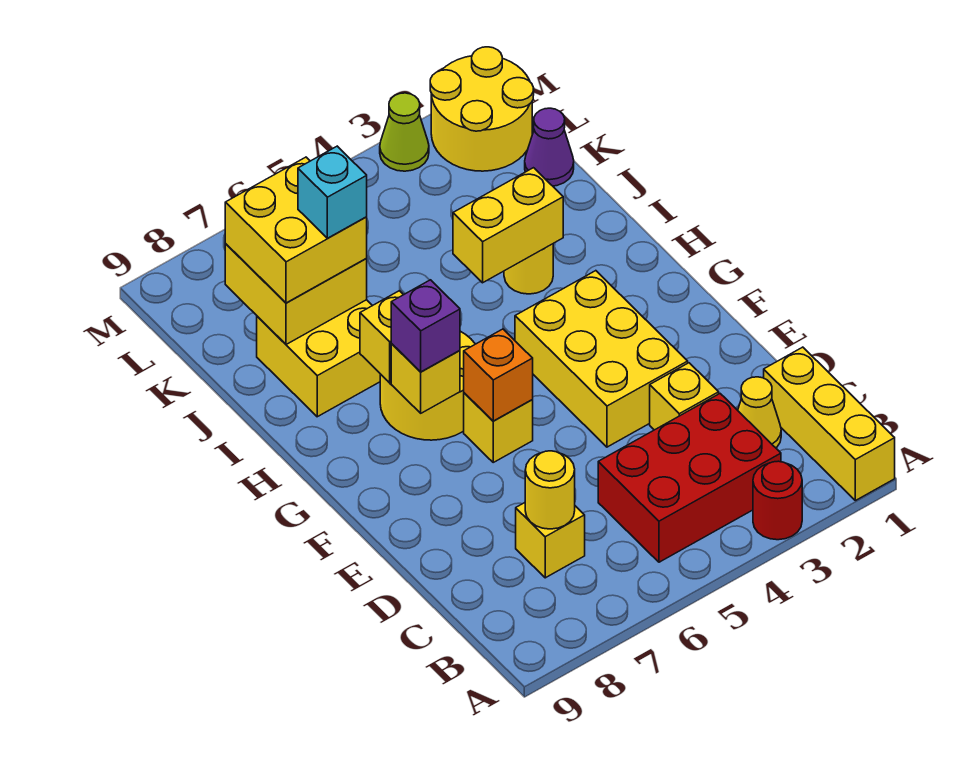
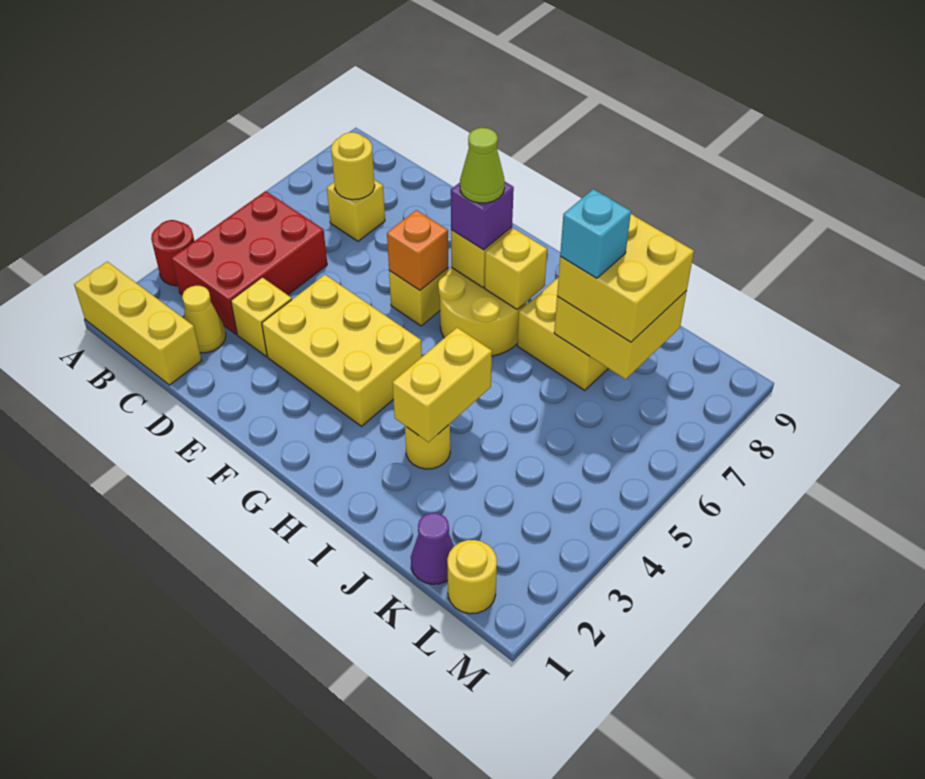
yellow 2x2 round brick [430,47,534,171] -> yellow 1x1 round brick [447,540,497,614]
lime 1x1 cone [380,93,429,171] -> lime 1x1 cone moved to [460,128,505,203]

